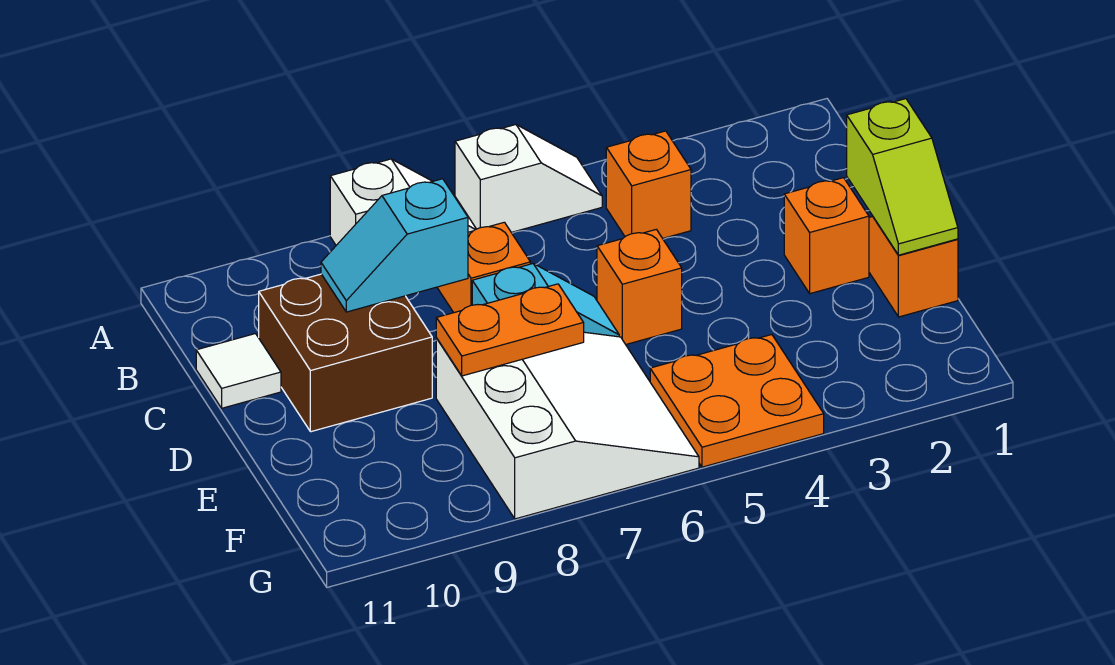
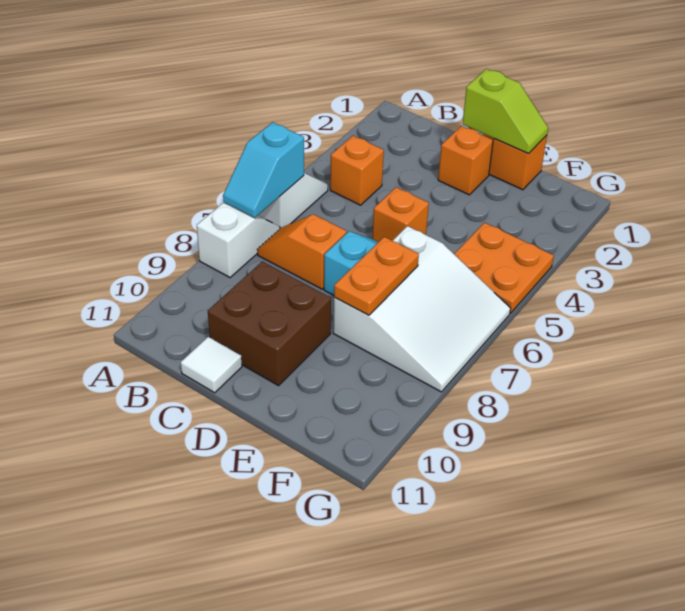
cyan 1x2 slope [321,179,468,312] -> cyan 1x2 slope moved to [223,122,304,218]
white 3x3 slope [436,332,699,519] -> white 3x3 slope turned to [333,226,511,392]

